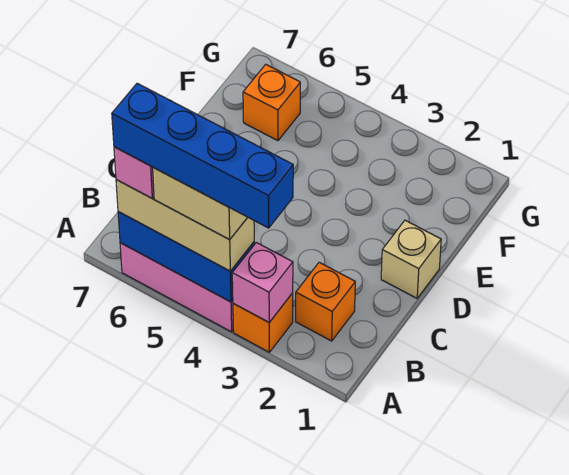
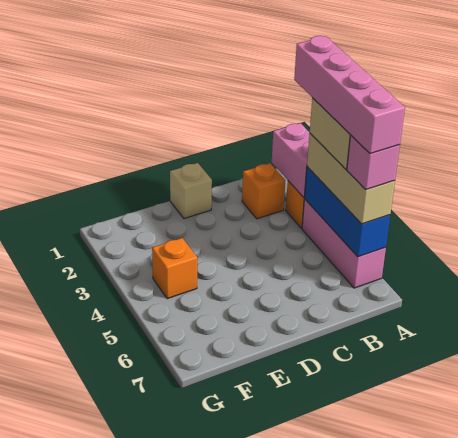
pink 1x1 brick [232,243,293,322] -> pink 1x2 brick [272,123,310,197]
blue 1x4 brick [112,83,293,228] -> pink 1x4 brick [294,36,405,154]
orange 1x1 brick [243,64,300,141] -> orange 1x1 brick moved to [152,238,197,299]

